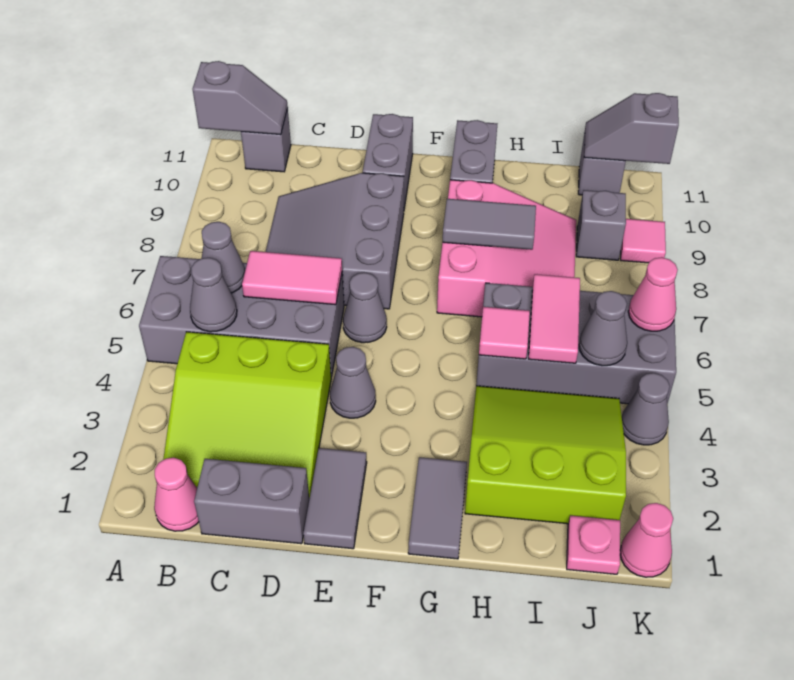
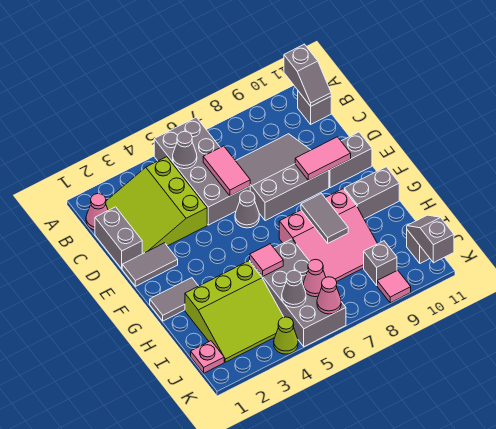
grey 1x1 cone [202,222,245,293] -> none
grey 1x1 cone [330,347,376,418] -> none
lime 3x3 slope [465,386,626,524] -> lime 3x3 slope turned to [185,261,284,362]
pink 1x2 tile [528,274,580,363] -> pink 1x2 tile moved to [295,137,351,180]
pink 1x1 cone [620,503,673,577] -> pink 1x1 cone moved to [303,259,326,297]
grey 1x1 cone [622,373,670,445] -> lime 1x1 cone [274,317,298,354]

